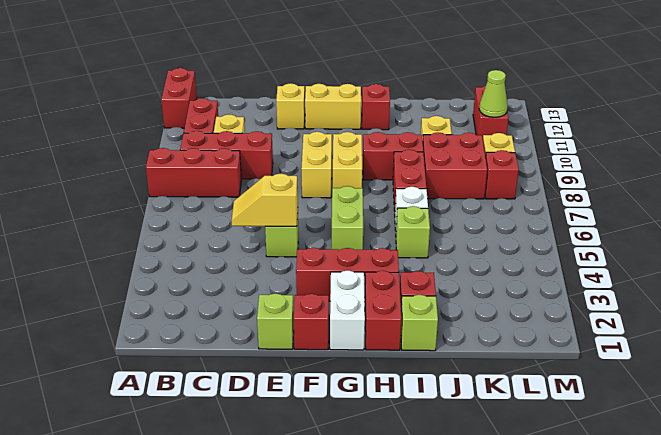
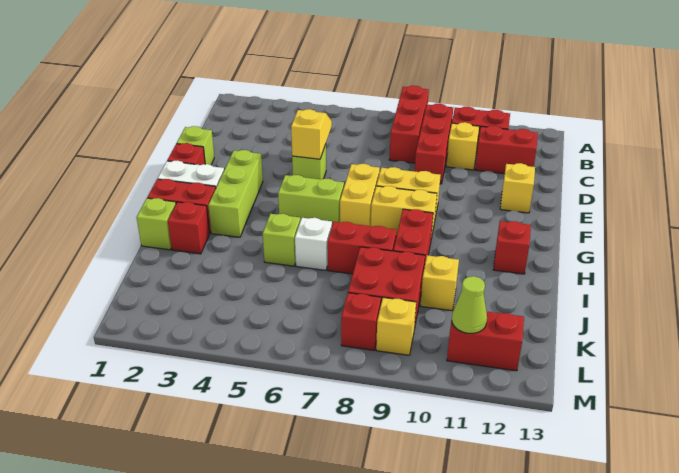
red 1x2 brick [161,68,197,128] -> red 1x2 brick moved to [475,126,538,174]
red 1x3 brick [296,248,399,301] -> lime 1x3 brick [208,150,263,237]
yellow 1x2 brick [305,84,361,129] -> yellow 1x2 brick moved to [340,164,380,226]

